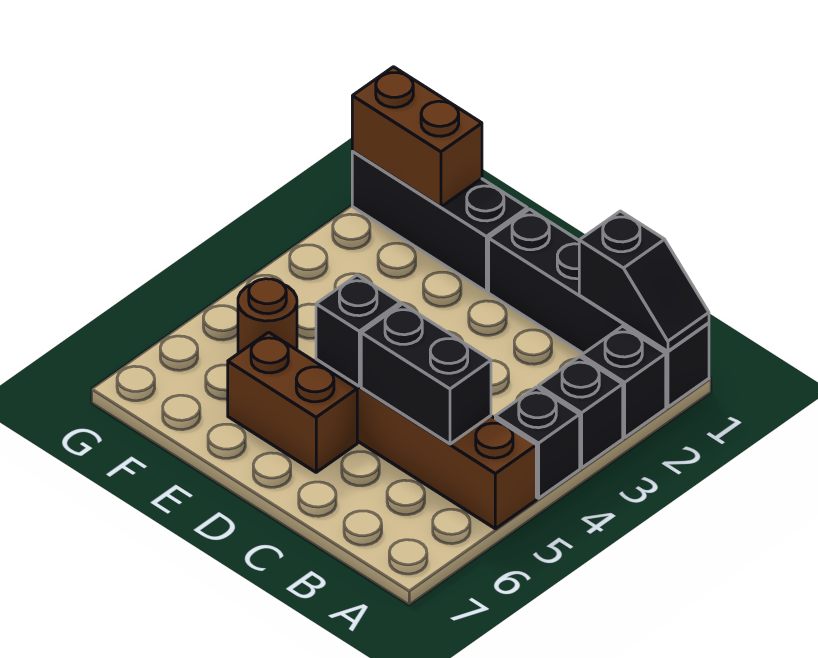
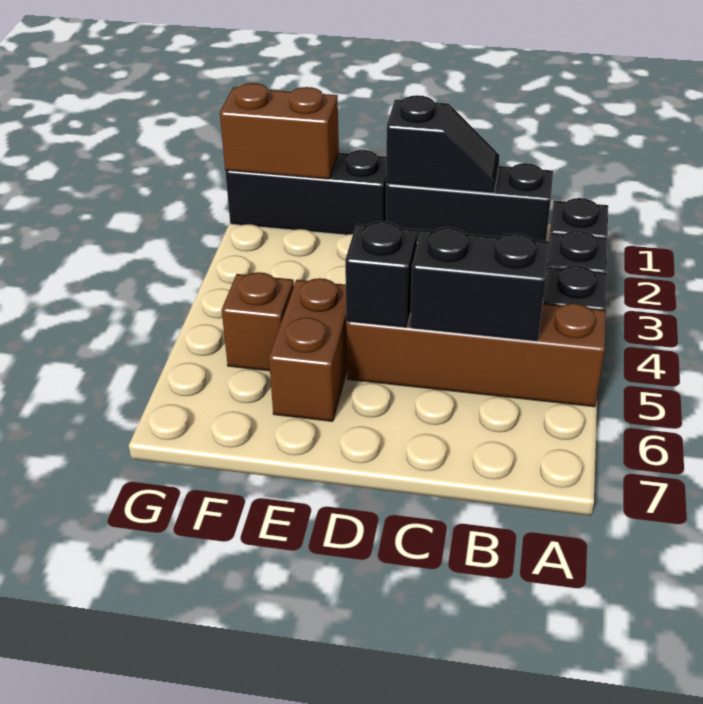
black 1x4 brick [489,209,709,407] -> black 1x3 brick [386,163,553,241]
black 1x2 slope [579,211,709,351] -> black 1x2 slope moved to [386,95,500,193]
brown 1x2 brick [228,332,357,472] -> brown 1x2 brick turned to [269,278,347,421]
brown 1x1 round brick [238,279,297,353] -> brown 1x1 brick [222,272,294,371]

